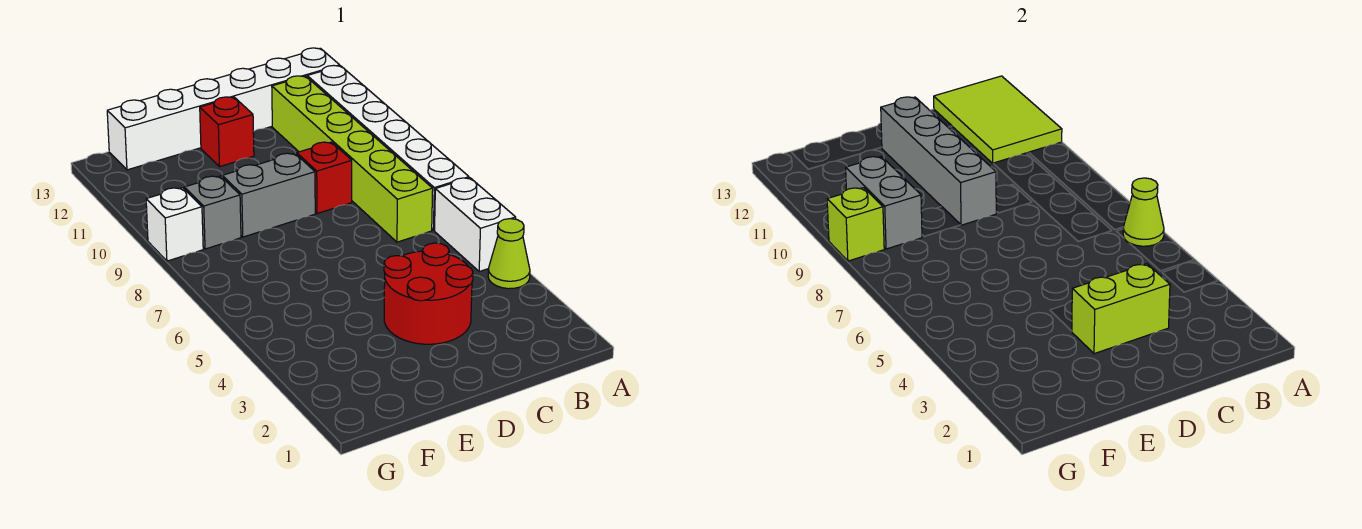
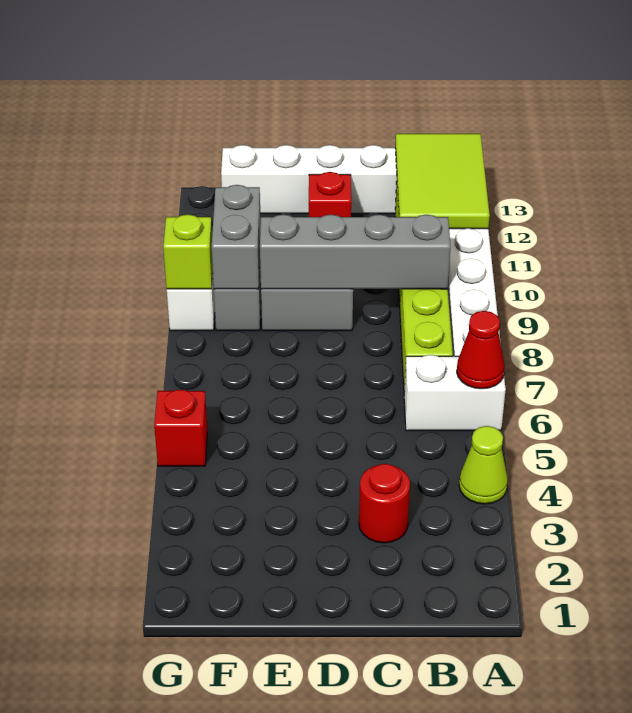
white 1x2 brick [435,178,516,271] -> white 1x2 brick turned to [404,355,506,431]
lime 1x1 cone [1123,178,1164,246] -> red 1x1 cone [457,311,505,389]
red 2x2 round brick [384,243,473,344] -> red 1x1 round brick [359,464,410,543]
lime 1x2 brick [1072,264,1170,354] -> none
red 1x1 brick [297,142,352,214] -> red 1x1 brick moved to [154,390,207,466]
grey 1x4 brick [881,97,996,225] -> grey 1x4 brick turned to [260,214,451,289]

